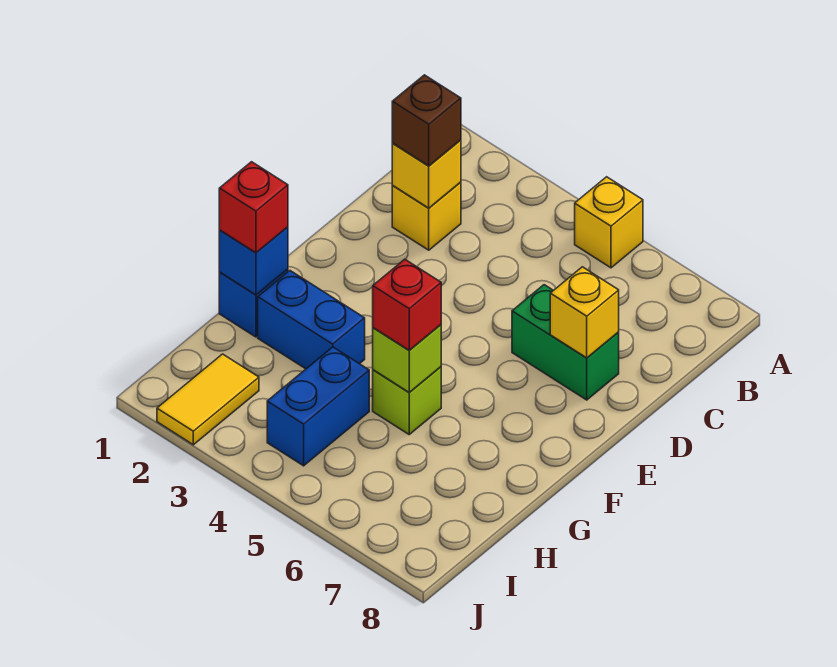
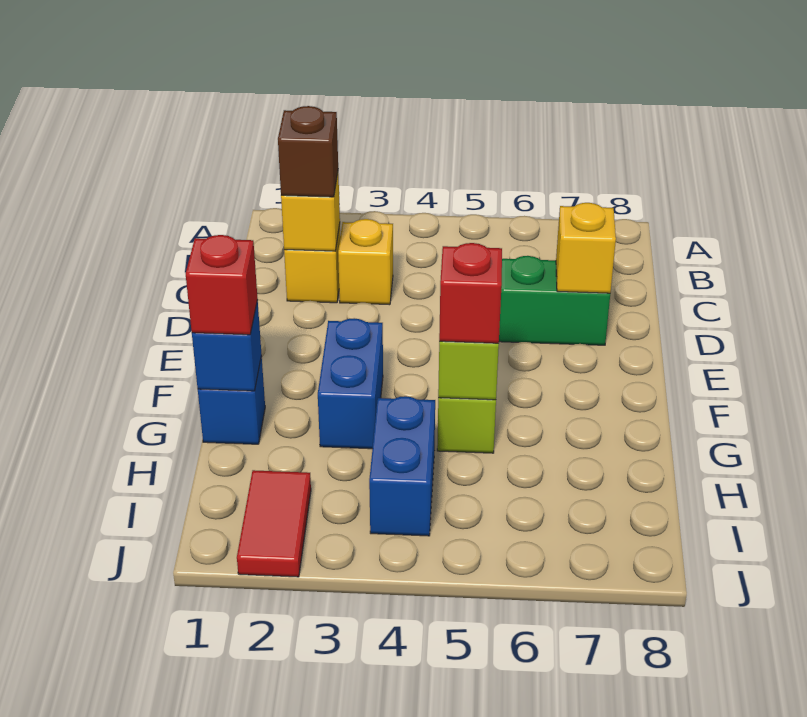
yellow 1x1 brick [575,177,643,268] -> yellow 1x1 brick moved to [338,219,393,305]
blue 1x2 brick [258,271,365,369] -> blue 1x2 brick turned to [318,318,383,449]
yellow 1x2 tile [157,354,259,445] -> red 1x2 tile [237,470,311,577]

